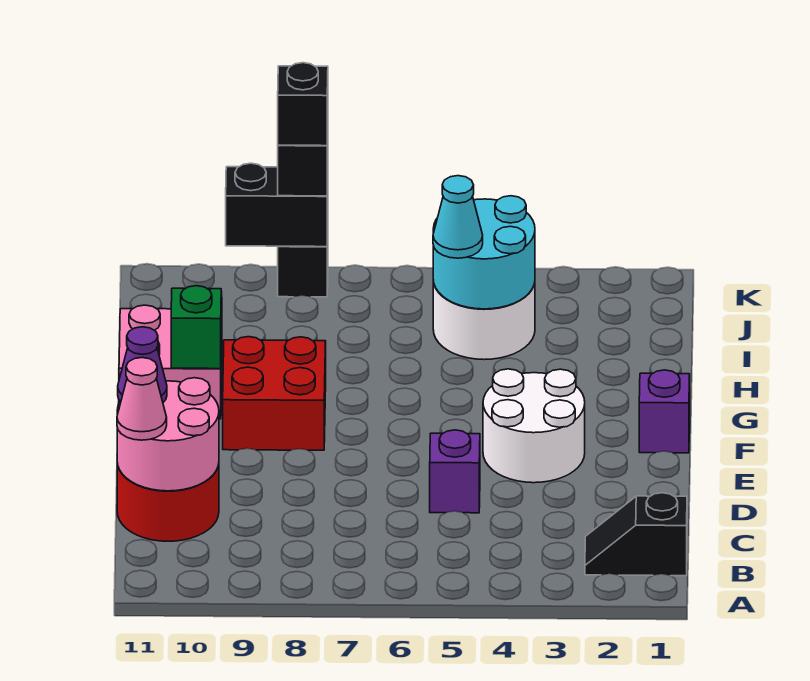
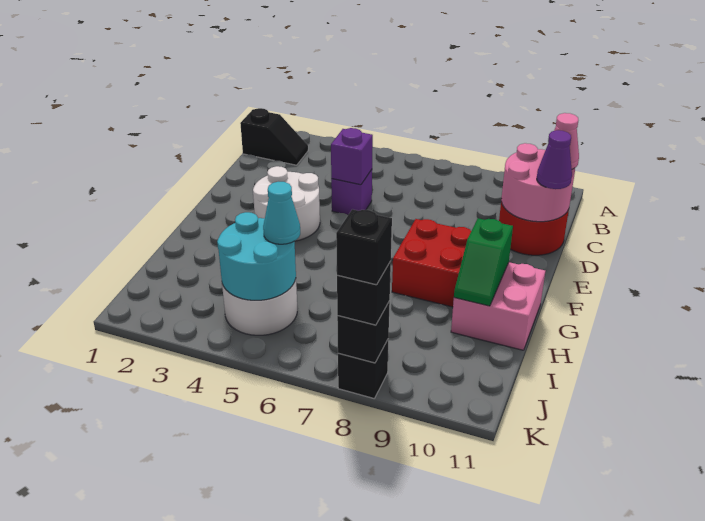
purple 1x1 brick [639,370,690,453] -> purple 1x1 brick moved to [331,128,373,185]
black 1x2 brick [226,163,328,247] -> black 1x1 brick [337,301,390,363]

